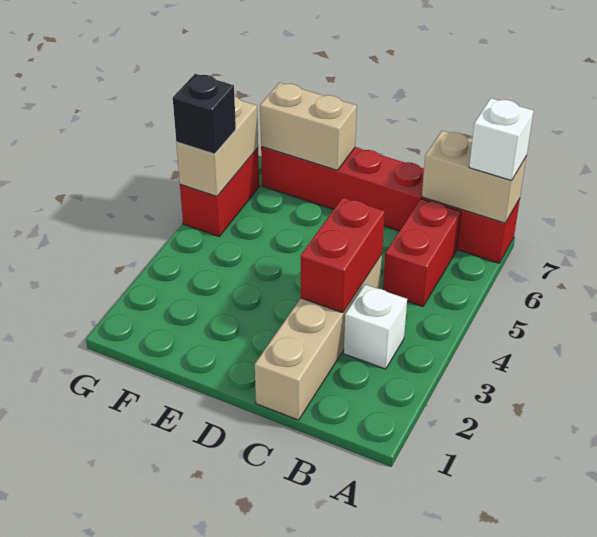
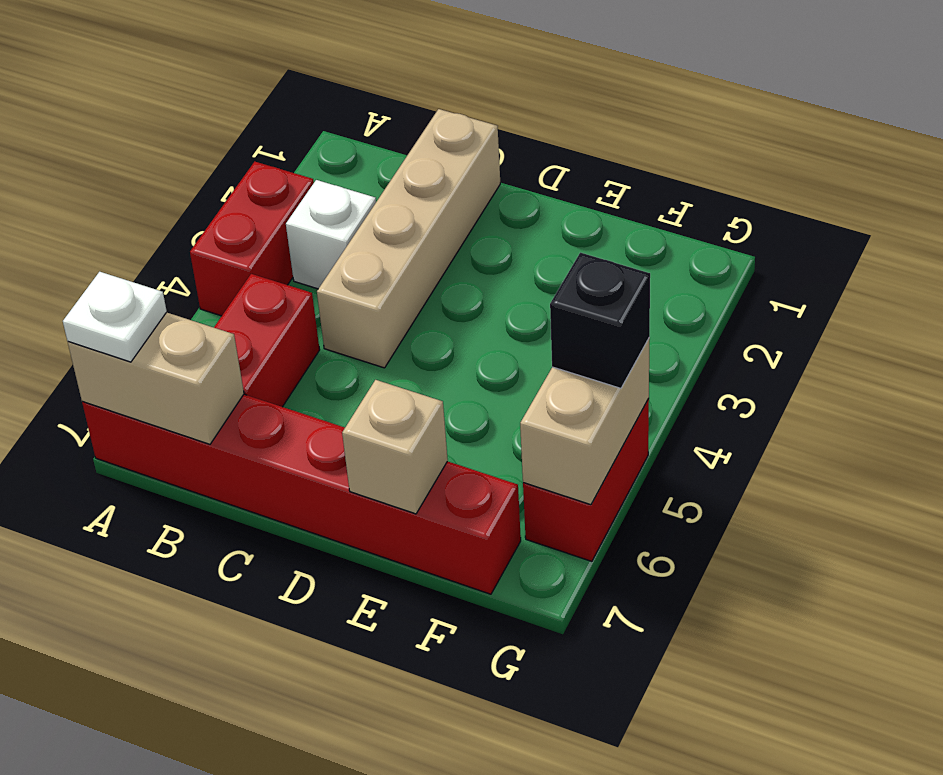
white 1x1 brick [469,98,534,181] -> white 1x1 plate [63,272,167,362]
red 1x2 brick [301,198,385,313] -> red 1x2 brick moved to [190,162,314,316]
tan 1x2 brick [260,83,357,170] -> tan 1x1 brick [342,380,448,514]

